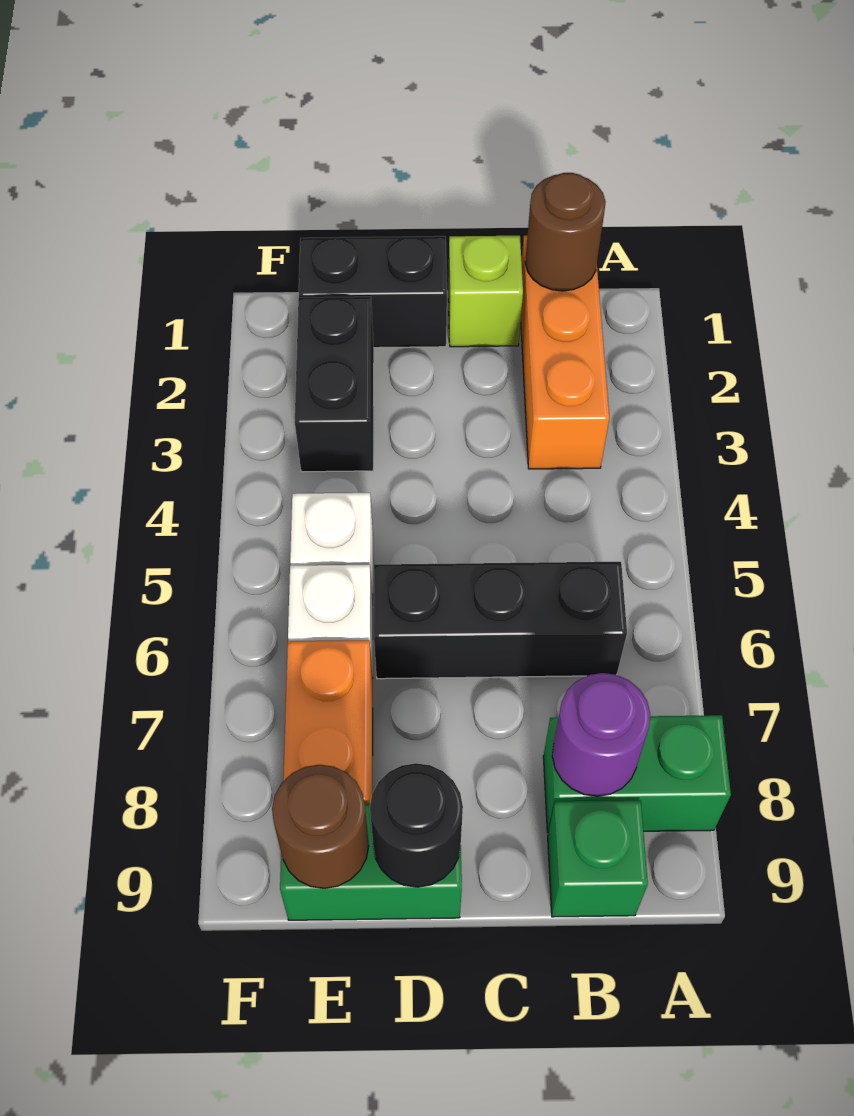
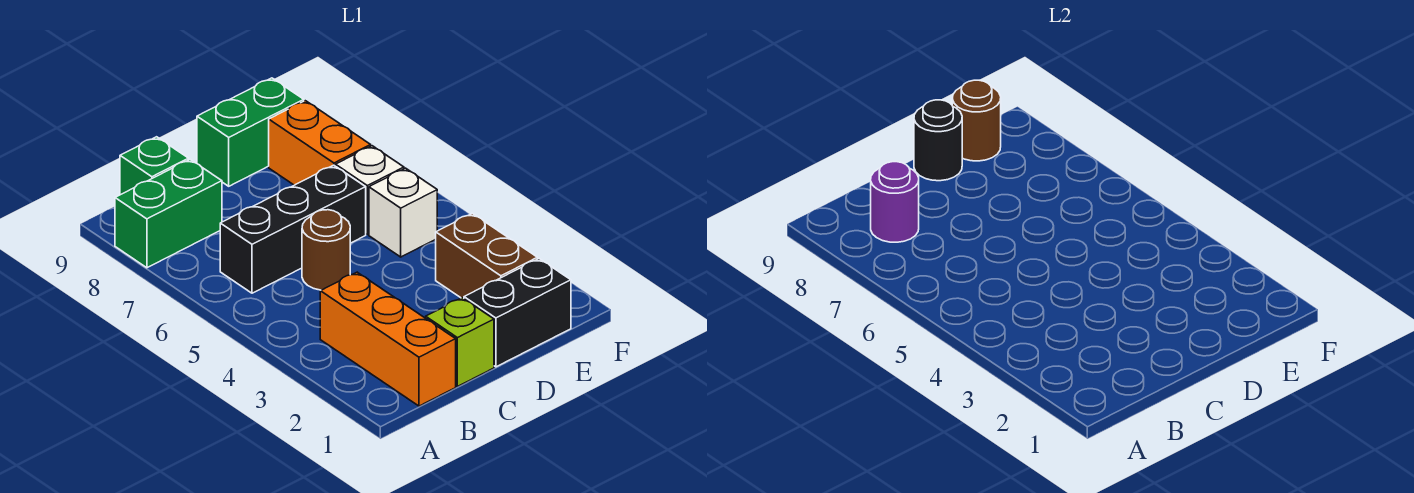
brown 1x1 round brick [525,173,606,291] -> brown 1x1 round brick moved to [302,210,350,290]
black 1x2 brick [295,297,374,472] -> brown 1x2 brick [436,213,537,298]

